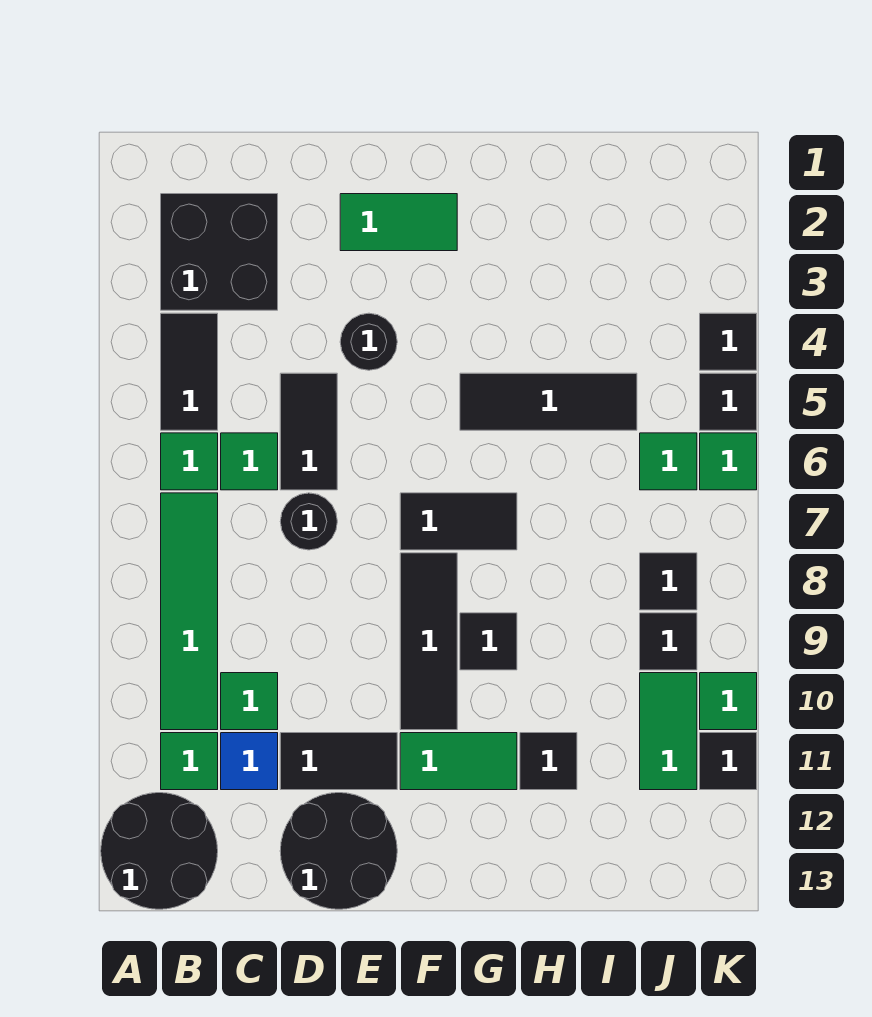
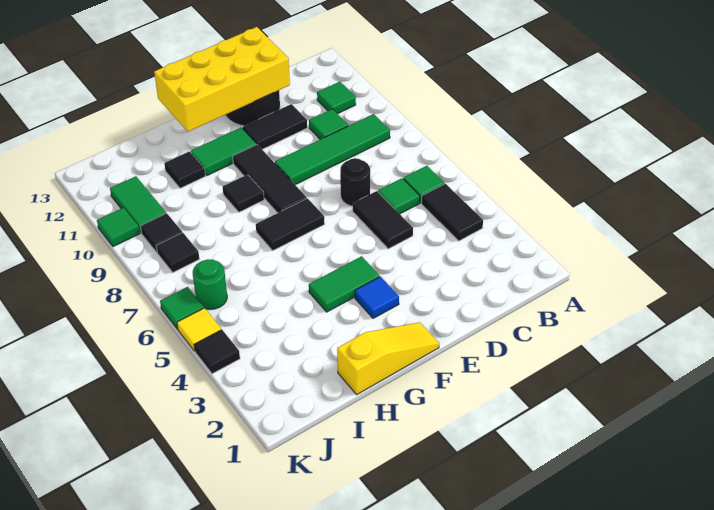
black 2x2 round brick [101,793,218,909] -> none
black 2x2 brick [161,194,278,310] -> none
green 1x4 tile [161,493,218,730] -> green 1x4 tile turned to [275,114,390,185]
blue 1x1 tile [221,733,278,790] -> blue 1x1 tile moved to [355,277,399,318]
none -> yellow 2x4 brick [154,27,290,132]
green 1x2 tile [340,194,457,251] -> green 1x2 tile moved to [309,256,380,312]
black 1x1 round brick [340,313,397,370] -> none
none -> yellow 1x3 slope [337,322,439,394]
black 1x3 tile [460,373,637,430] -> none
green 1x1 tile [640,433,697,490] -> green 1x1 round brick [193,259,227,309]
black 1x1 tile [700,373,757,430] -> yellow 1x1 tile [177,308,221,351]
black 1x1 tile [700,733,757,790] -> none

